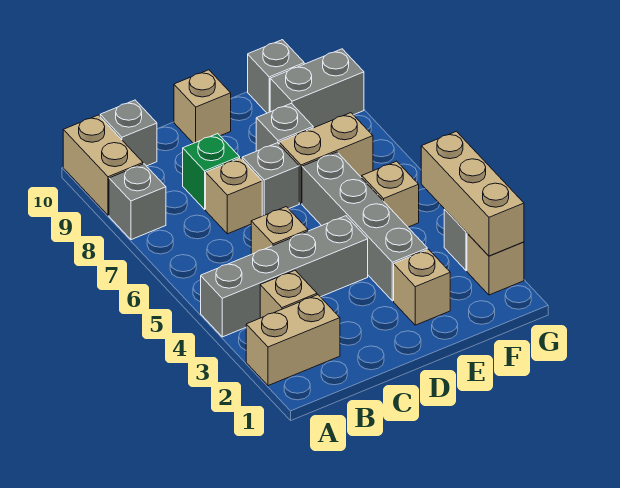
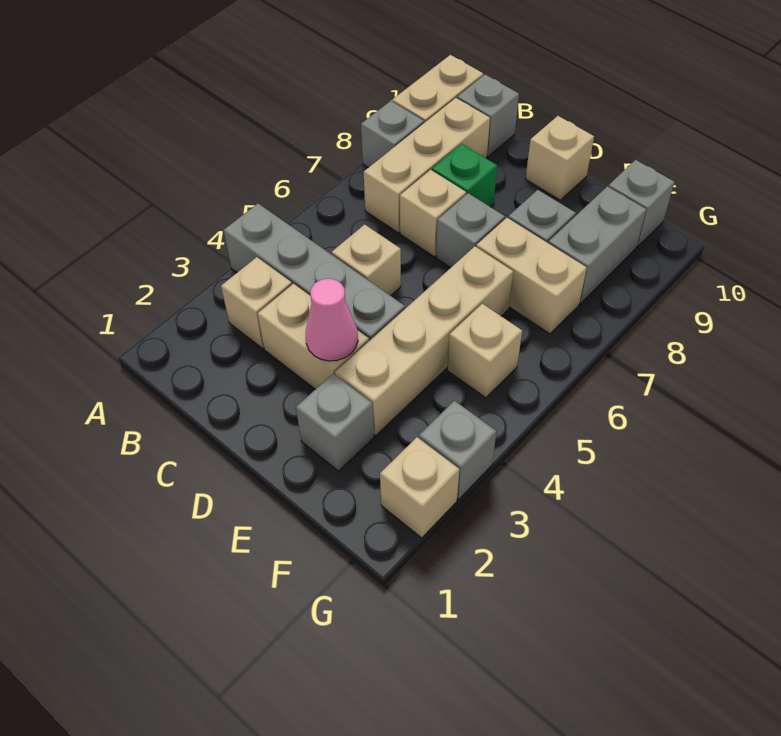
tan 1x2 brick [246,295,340,386] -> tan 1x2 brick moved to [258,284,369,389]
none -> pink 1x1 cone [306,279,358,361]
tan 1x1 brick [394,249,450,325] -> grey 1x1 brick [296,374,374,471]
grey 1x4 brick [302,152,427,301] -> tan 1x4 brick [335,246,513,436]
grey 1x2 brick [270,49,364,128] -> grey 1x2 brick turned to [548,186,646,304]
tan 1x3 brick [421,131,524,256] -> tan 1x3 brick moved to [364,98,490,233]

